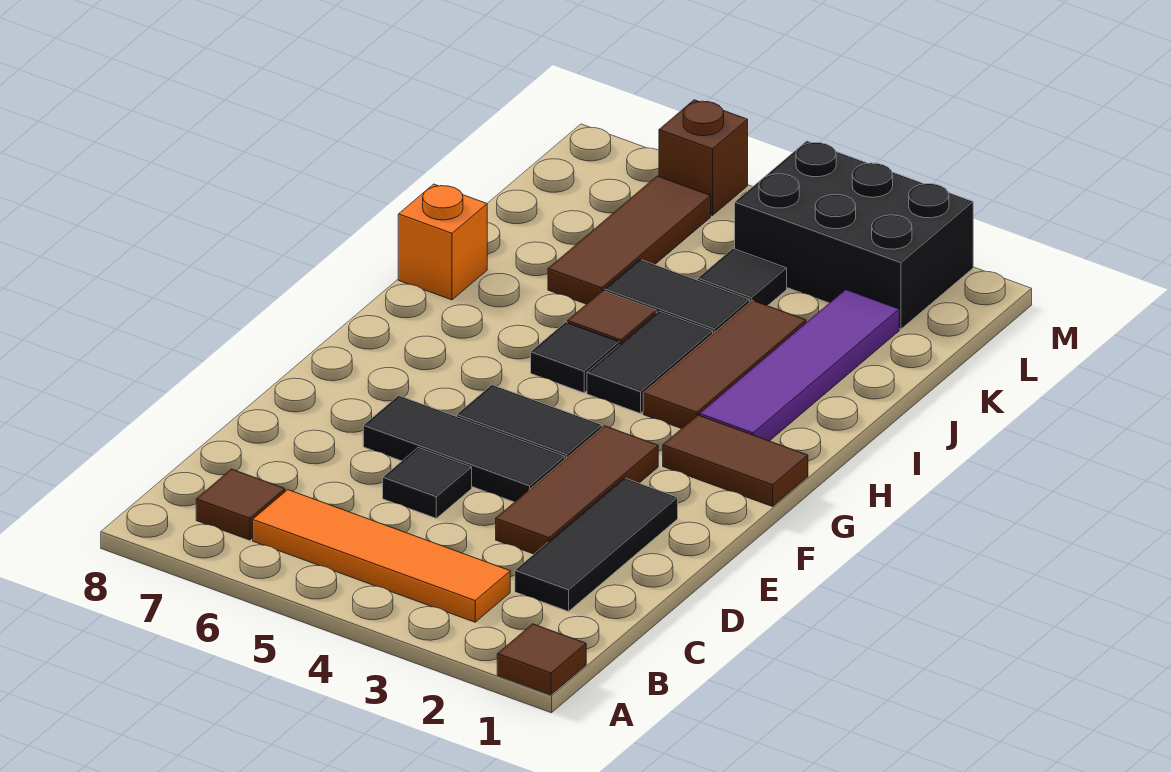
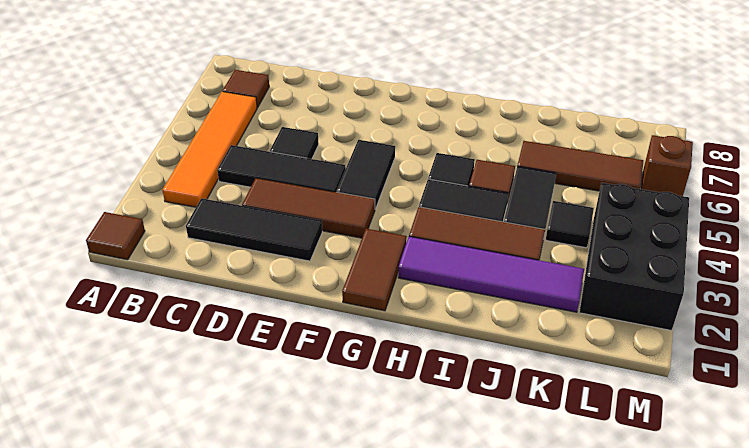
black 1x3 tile [363,396,565,502] -> black 1x3 tile turned to [217,145,346,192]
orange 1x1 brick [398,184,487,300] -> none

